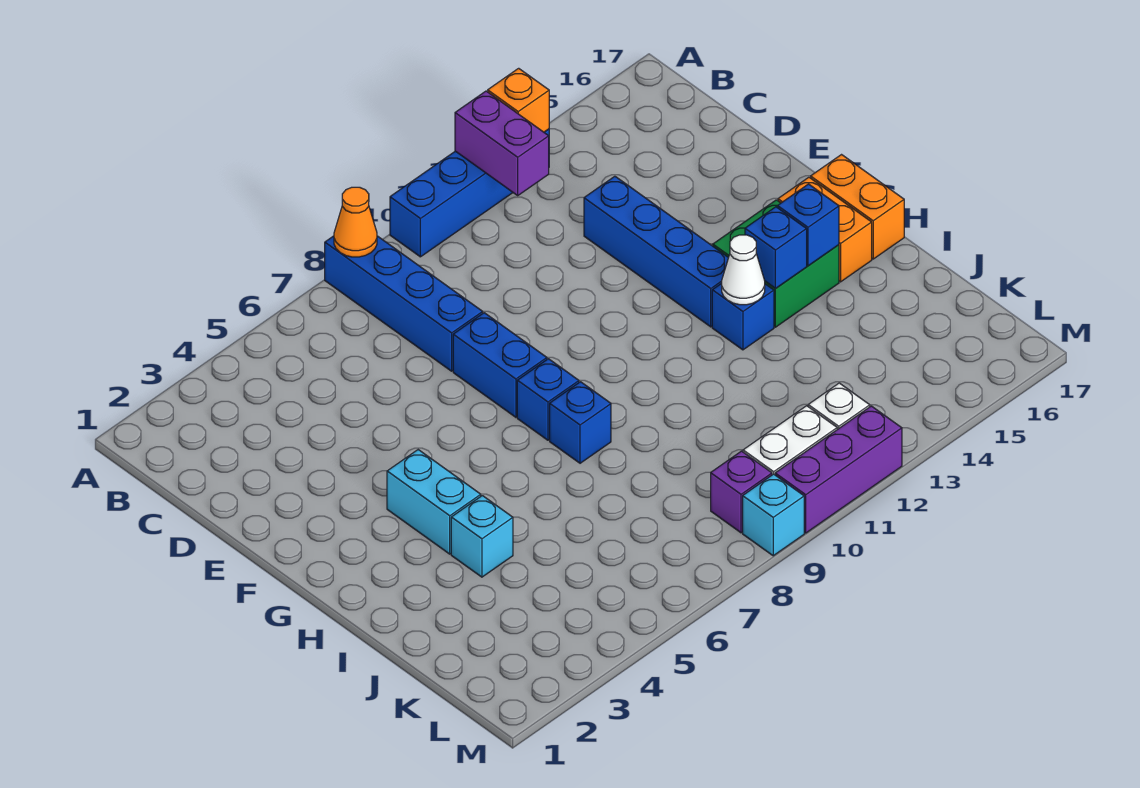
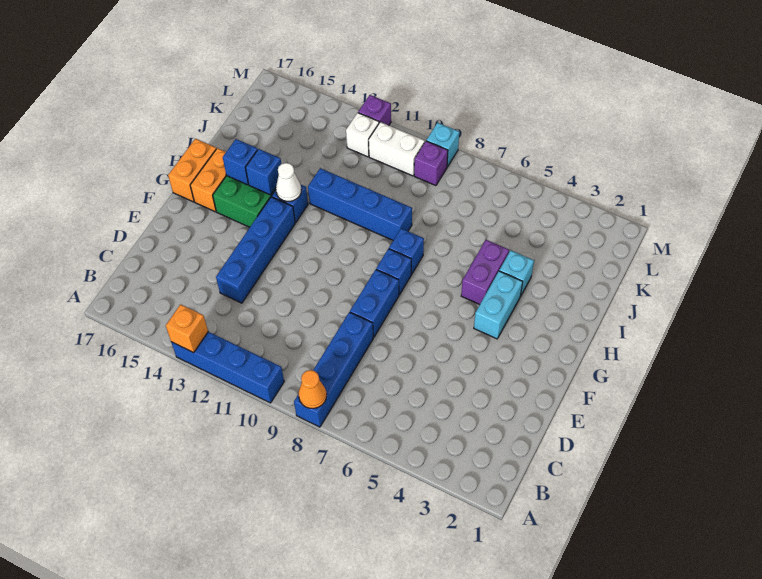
purple 1x2 brick [455,91,549,195] -> purple 1x2 brick moved to [461,240,509,305]
none -> blue 1x4 brick [308,168,412,240]
purple 1x3 brick [775,406,902,533] -> purple 1x1 brick [358,95,391,125]

